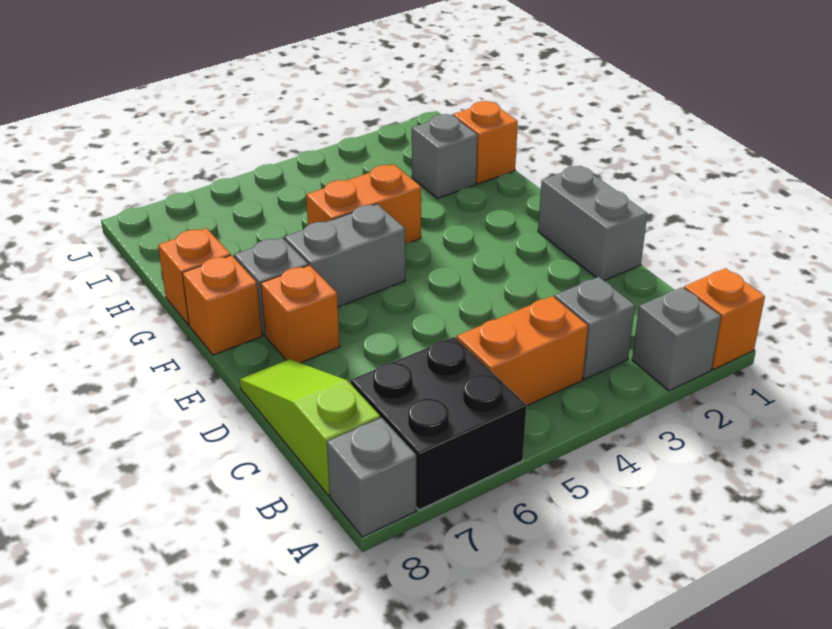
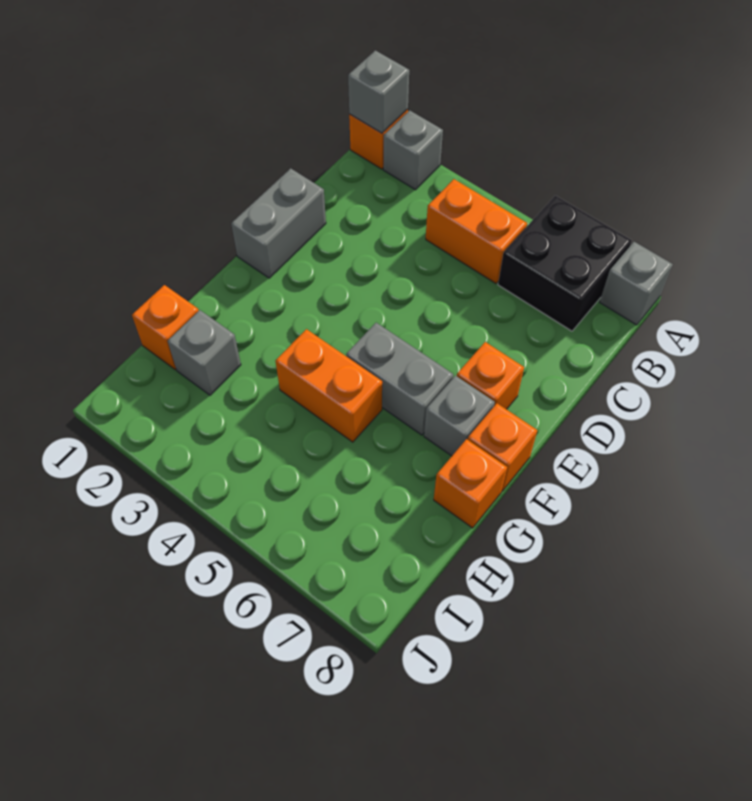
grey 1x1 brick [555,277,635,379] -> grey 1x1 brick moved to [348,51,409,133]
lime 1x3 slope [240,359,380,496] -> none

